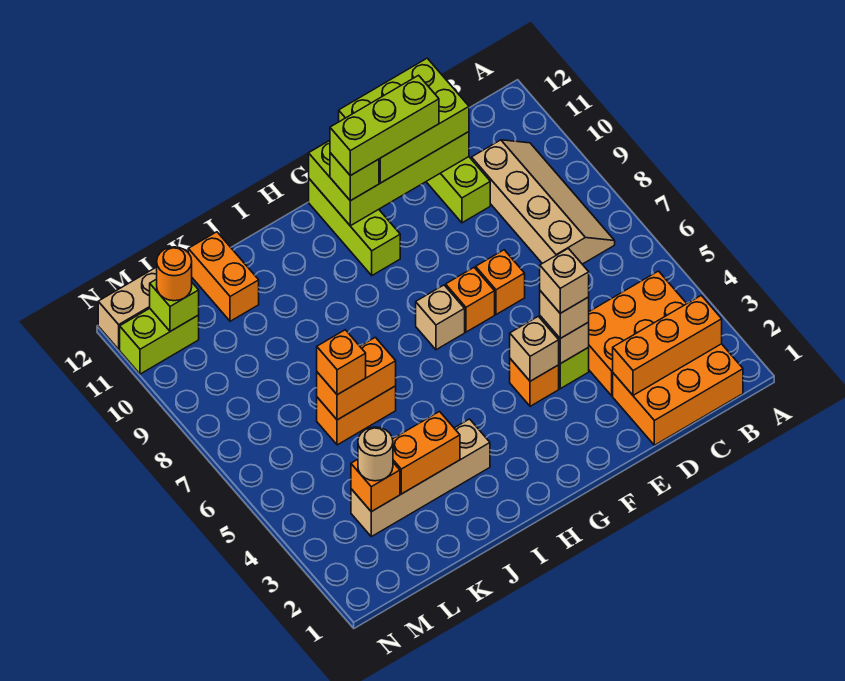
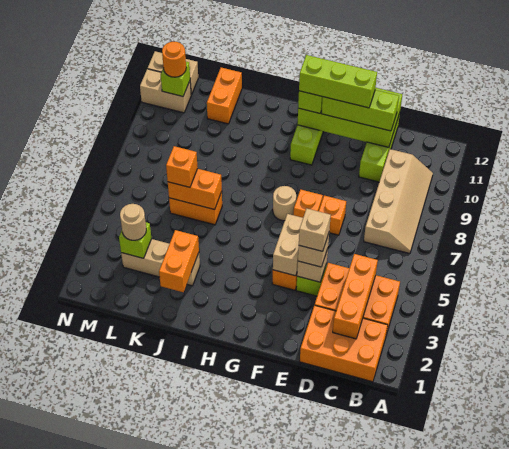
orange 1x3 brick [613,295,722,395] -> orange 1x3 brick turned to [333,254,378,339]
lime 2x3 brick [339,58,469,183] -> lime 1x3 brick [322,90,399,131]
tan 1x1 brick [510,316,559,381] -> tan 1x2 brick [273,214,303,276]
tan 1x1 brick [416,285,465,350] -> tan 1x1 round brick [273,186,296,221]
tan 1x4 brick [351,419,490,537] -> tan 1x3 brick [121,239,200,286]
orange 1x2 brick [393,412,460,494] -> orange 1x2 brick turned to [159,230,199,292]
orange 1x1 brick [351,459,400,512] -> lime 1x1 brick [119,222,152,258]
lime 1x2 brick [120,308,199,374] -> tan 1x2 brick [140,69,191,113]

